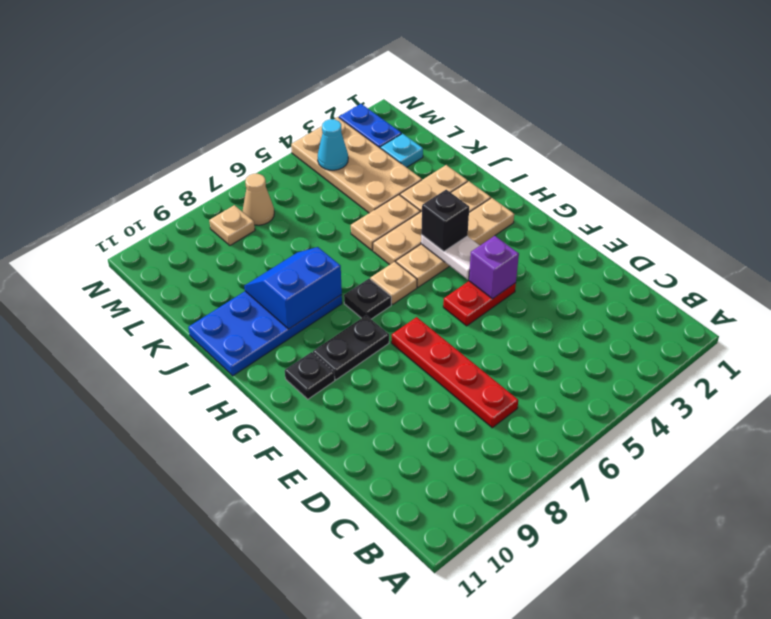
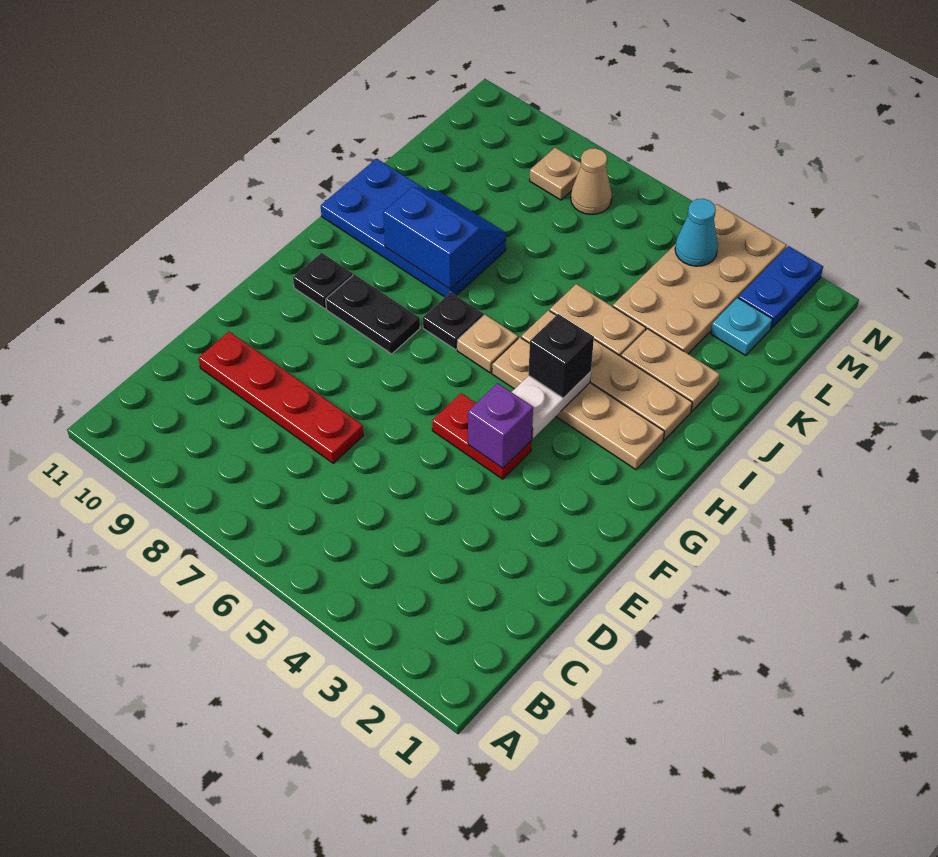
red 1x4 plate [391,317,518,428] -> red 1x4 plate turned to [199,332,363,463]

